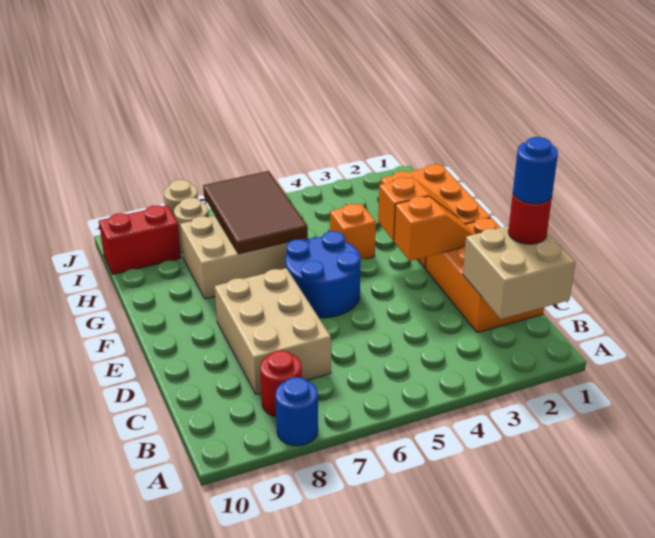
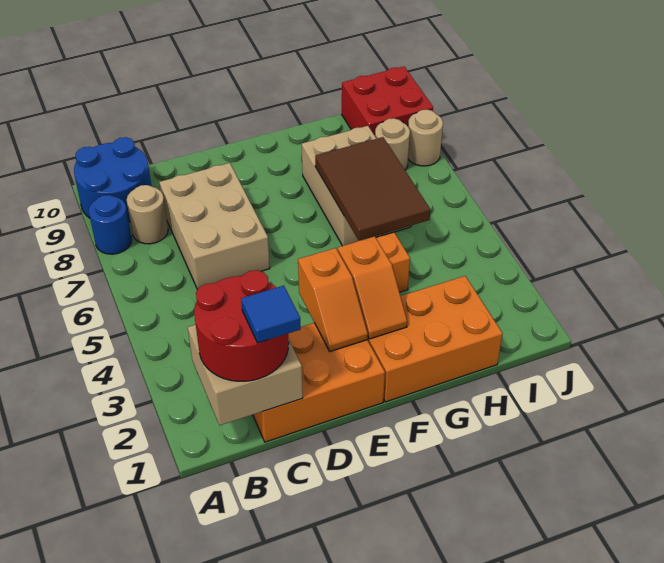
red 1x1 round brick [260,350,302,417] -> tan 1x1 round brick [127,185,168,244]
red 1x1 round brick [508,194,552,244] -> red 2x2 round brick [194,270,289,381]
blue 1x1 round brick [513,137,558,204] -> blue 1x1 tile [241,286,301,343]
tan 2x3 brick [215,268,331,394] -> tan 2x3 brick turned to [159,163,270,290]
blue 2x2 round brick [286,231,361,318] -> blue 2x2 round brick moved to [74,137,151,222]
brown 2x3 tile [203,171,308,254] -> brown 2x3 tile turned to [315,137,430,241]
red 1x2 brick [99,205,181,275] -> red 2x2 brick [342,67,433,135]

